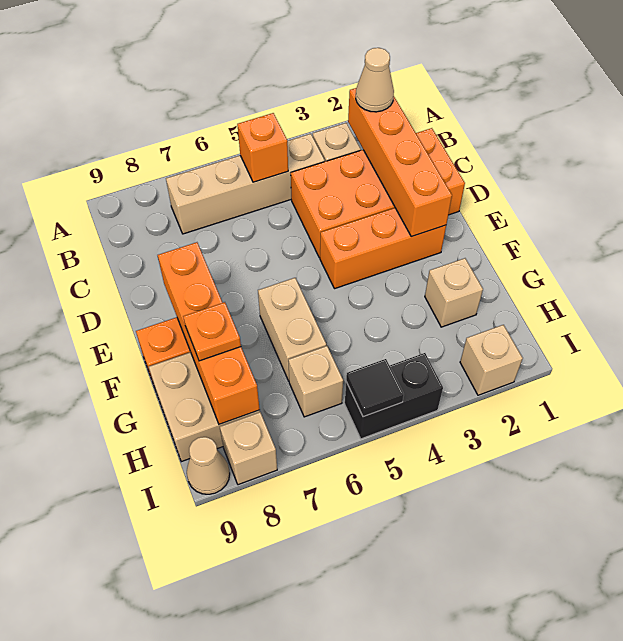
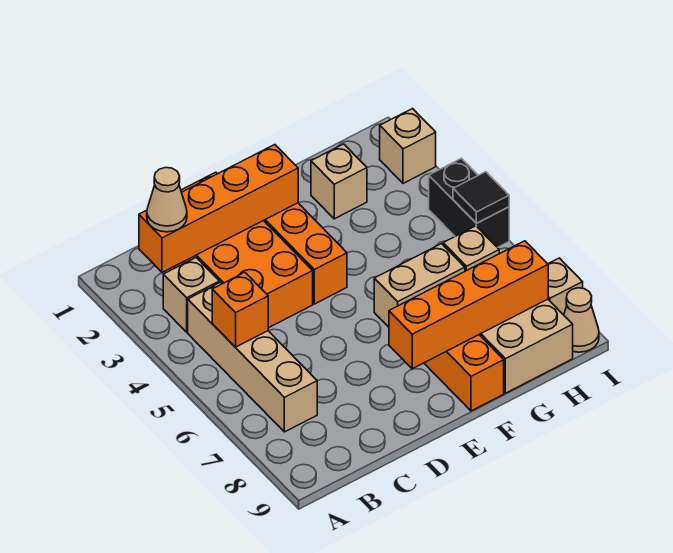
orange 1x1 plate [183,302,241,361] -> none

